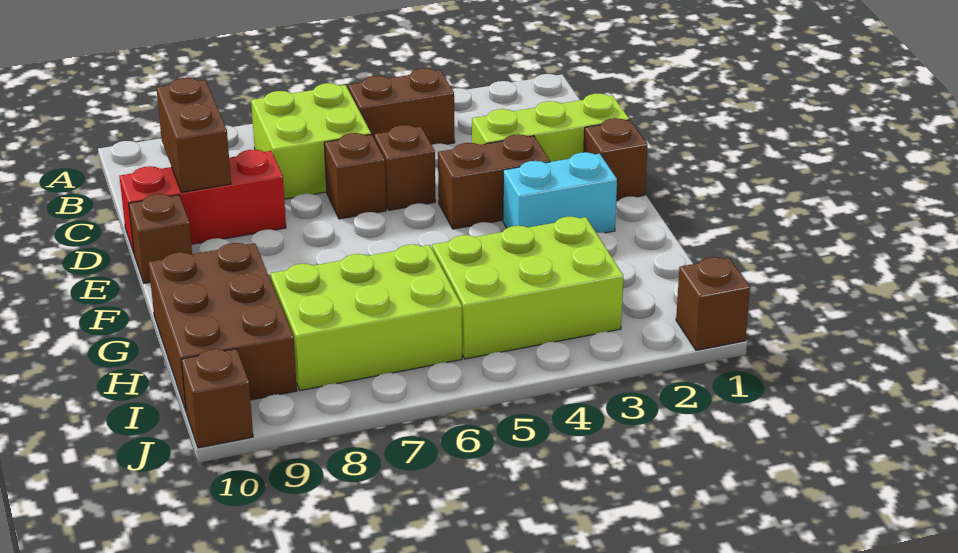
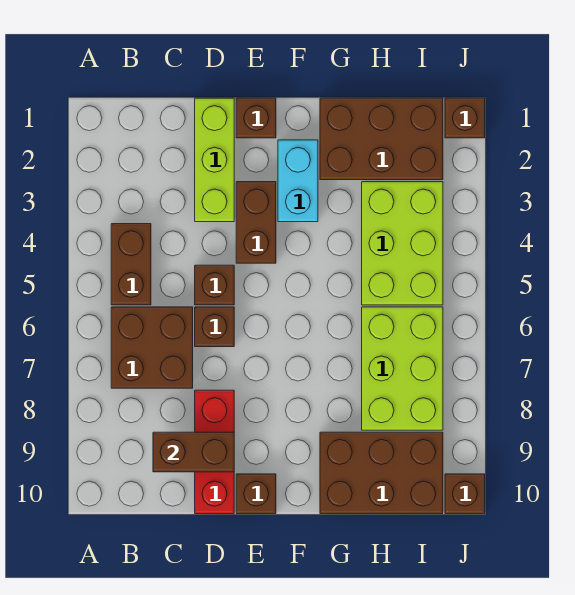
lime 2x2 brick [251,83,371,199] -> brown 2x2 brick [111,307,193,388]
none -> brown 2x3 brick [320,98,443,180]

